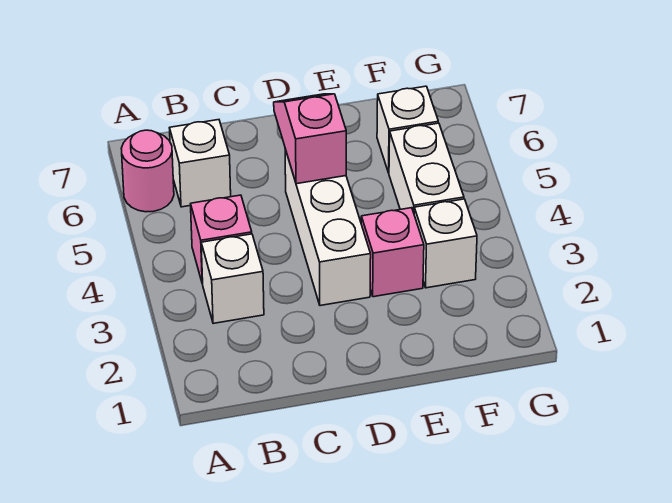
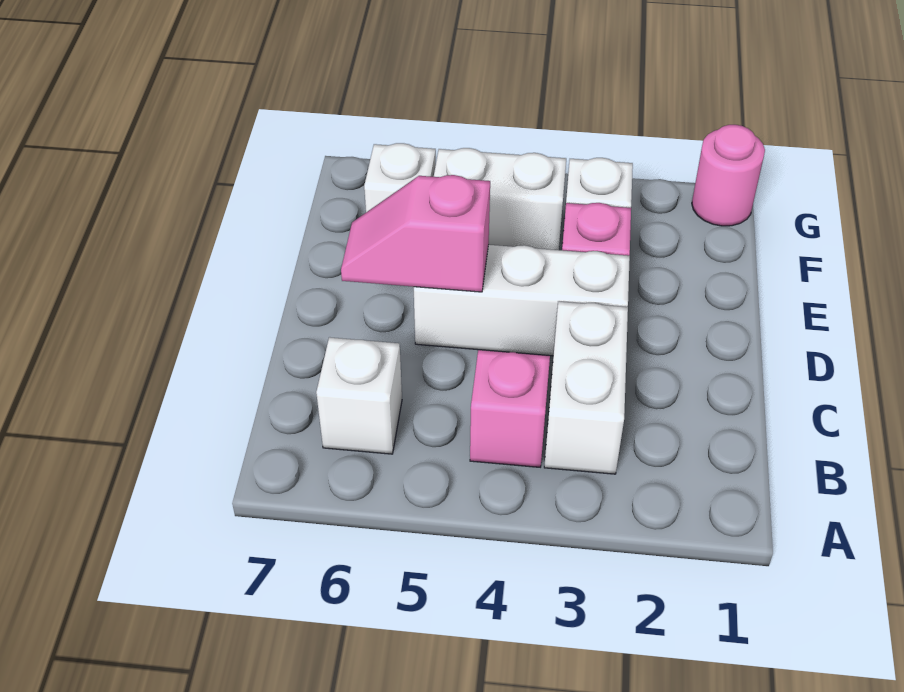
pink 1x1 round brick [121,130,174,212] -> pink 1x1 round brick moved to [692,125,765,226]
white 1x1 brick [201,234,264,323] -> white 1x2 brick [544,301,628,474]

